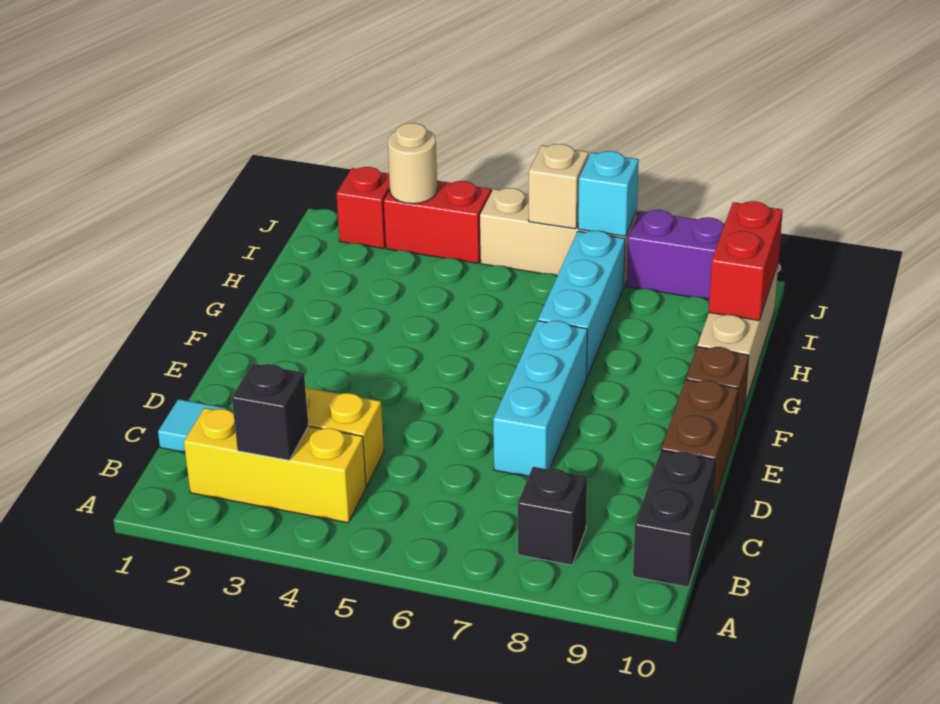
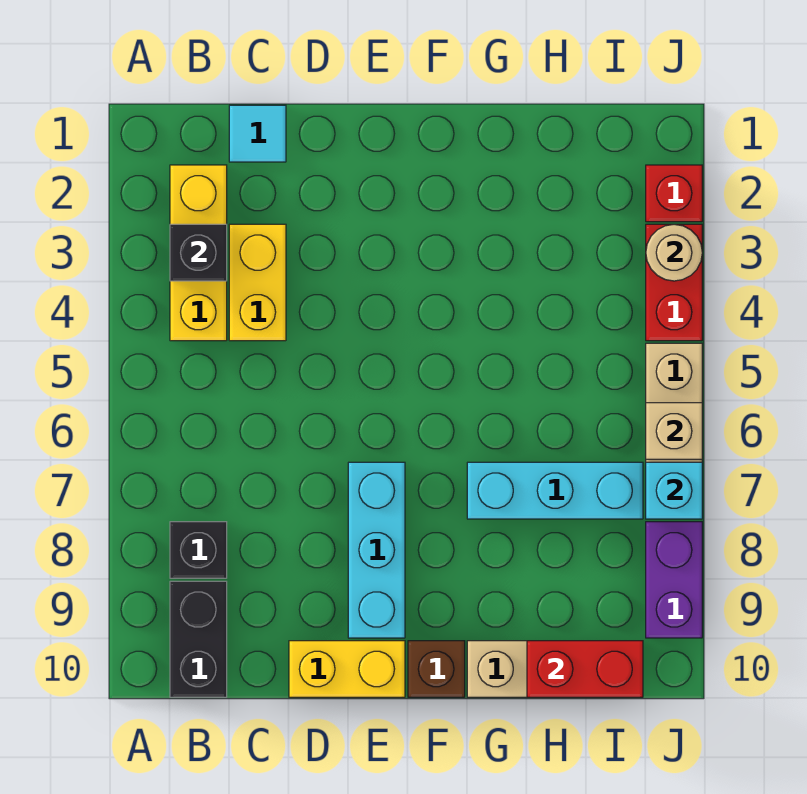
black 1x2 brick [633,450,715,587] -> black 1x2 brick turned to [170,581,227,697]
cyan 1x3 brick [493,321,587,476] -> cyan 1x3 brick turned to [348,462,405,638]
brown 1x2 brick [661,380,738,509] -> yellow 1x2 brick [289,641,405,697]

